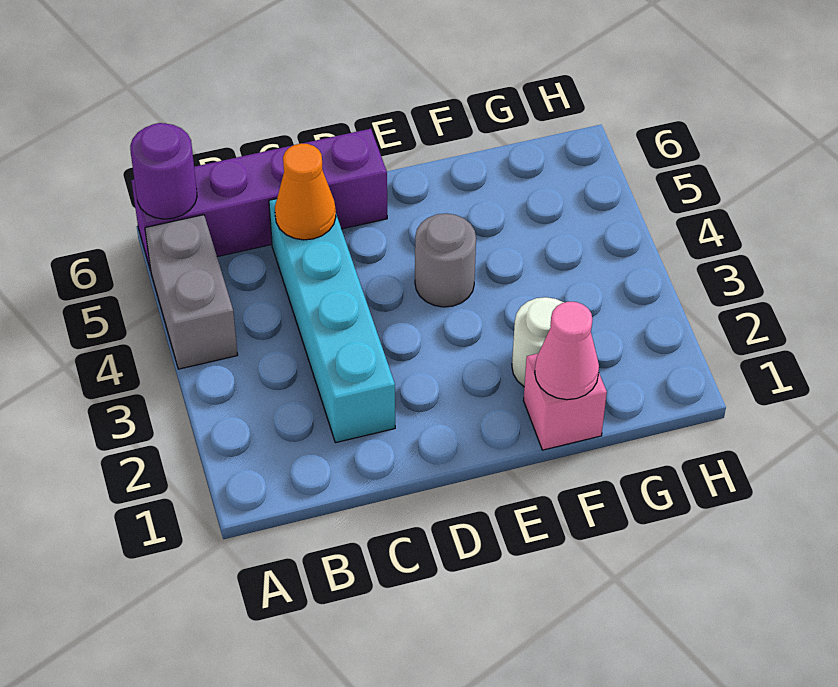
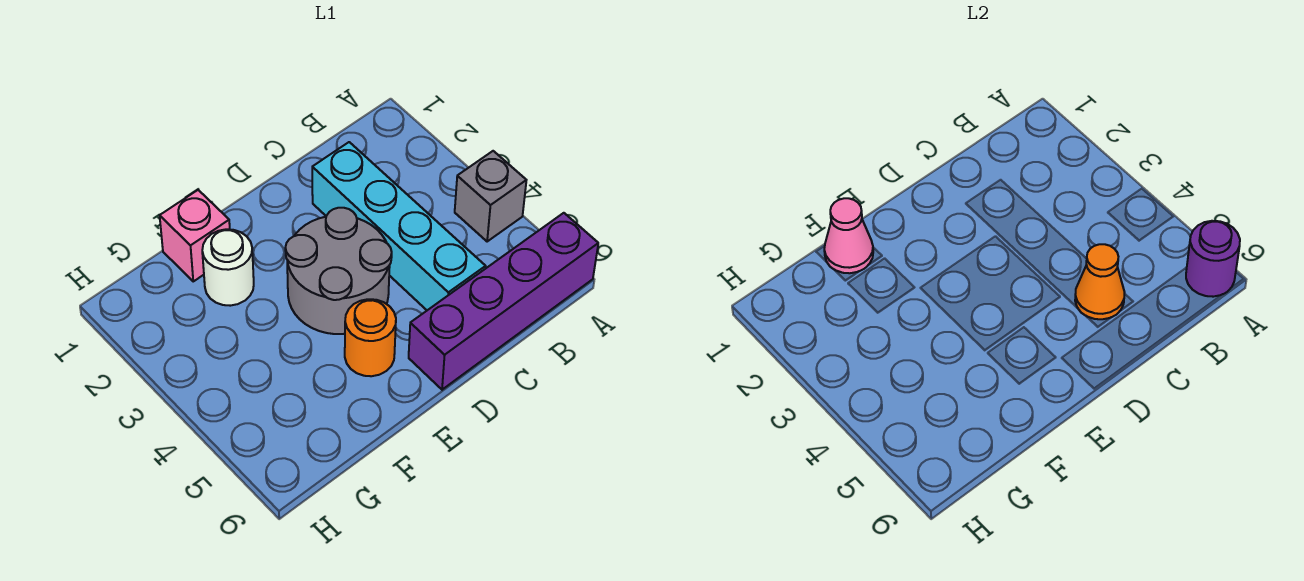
grey 1x2 brick [145,215,238,369] -> grey 1x1 brick [455,151,526,242]
grey 1x1 round brick [415,213,476,307] -> grey 2x2 round brick [285,208,392,334]
none -> orange 1x1 round brick [345,299,396,376]

